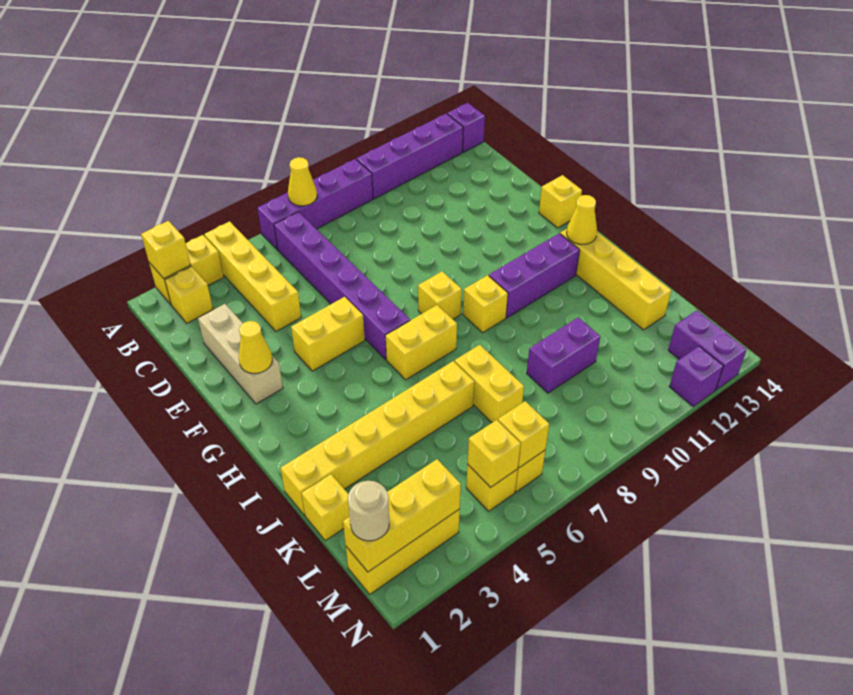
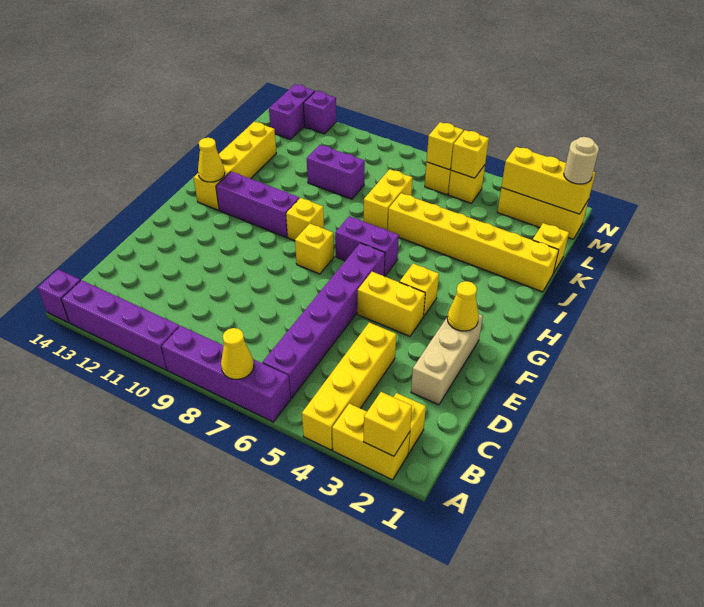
yellow 1x1 brick [539,175,582,228] -> yellow 1x1 brick moved to [400,264,439,317]
yellow 1x2 brick [385,305,457,380] -> purple 1x2 brick [335,216,399,276]

